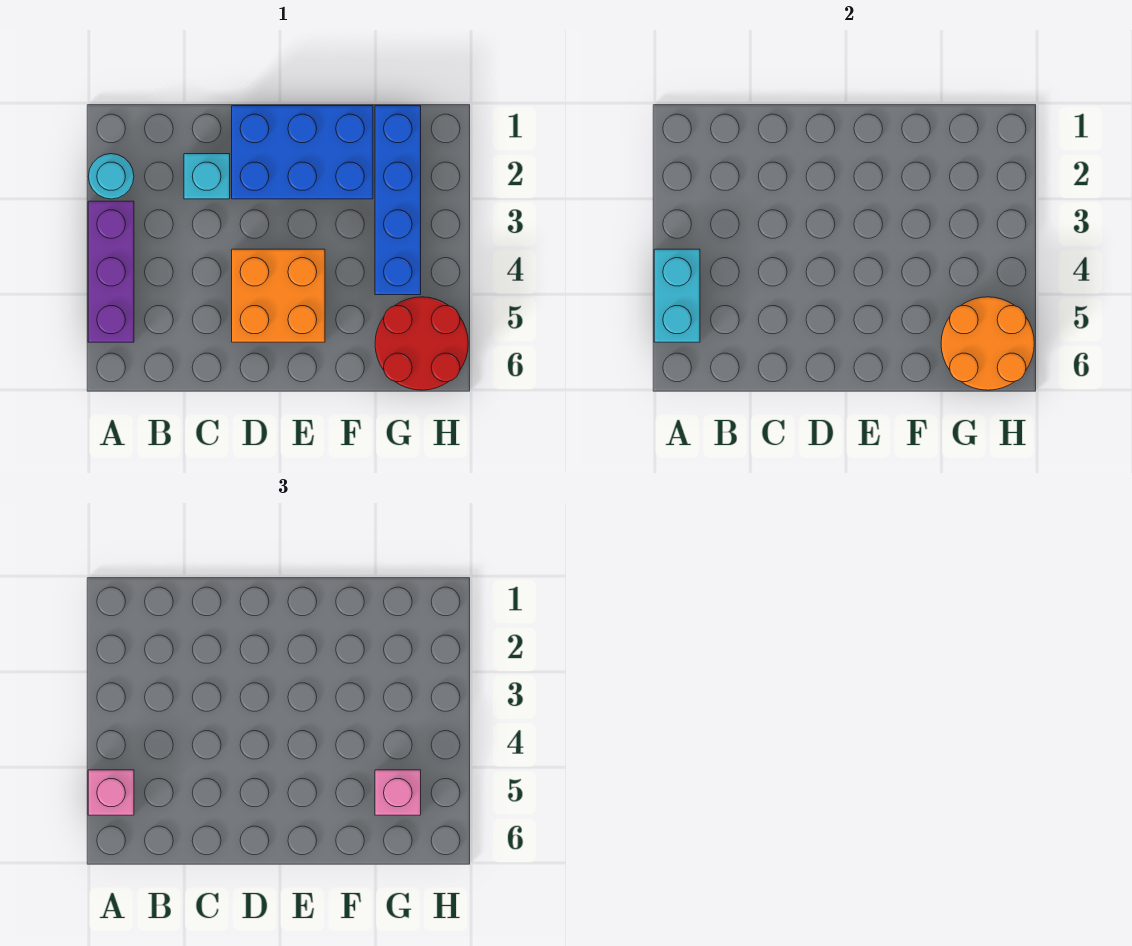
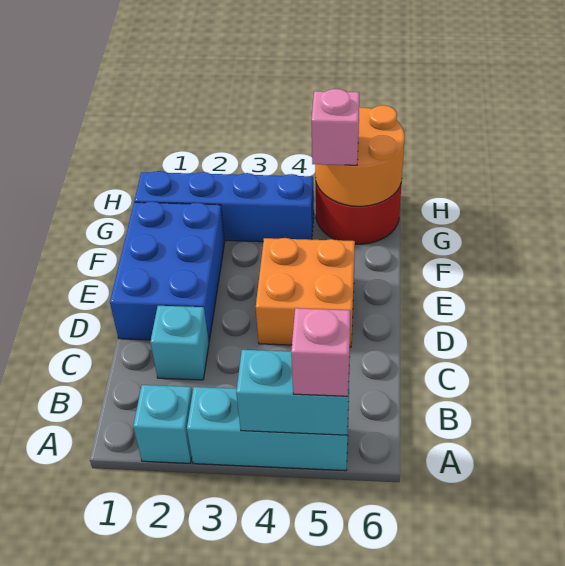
cyan 1x1 round brick [88,154,134,199] -> cyan 1x1 brick [133,385,192,463]
purple 1x3 brick [88,201,134,342] -> cyan 1x3 brick [187,387,349,471]

